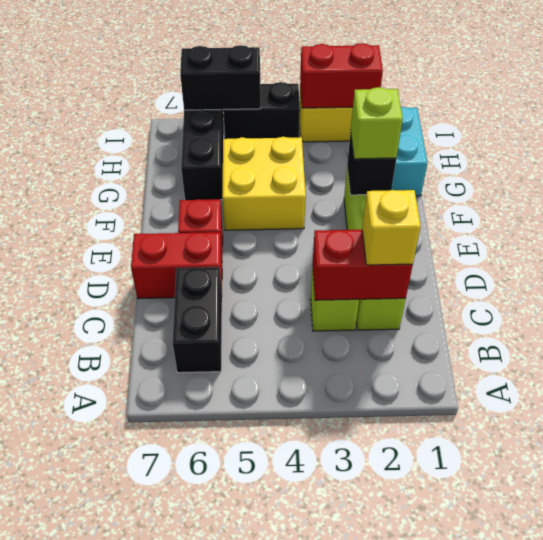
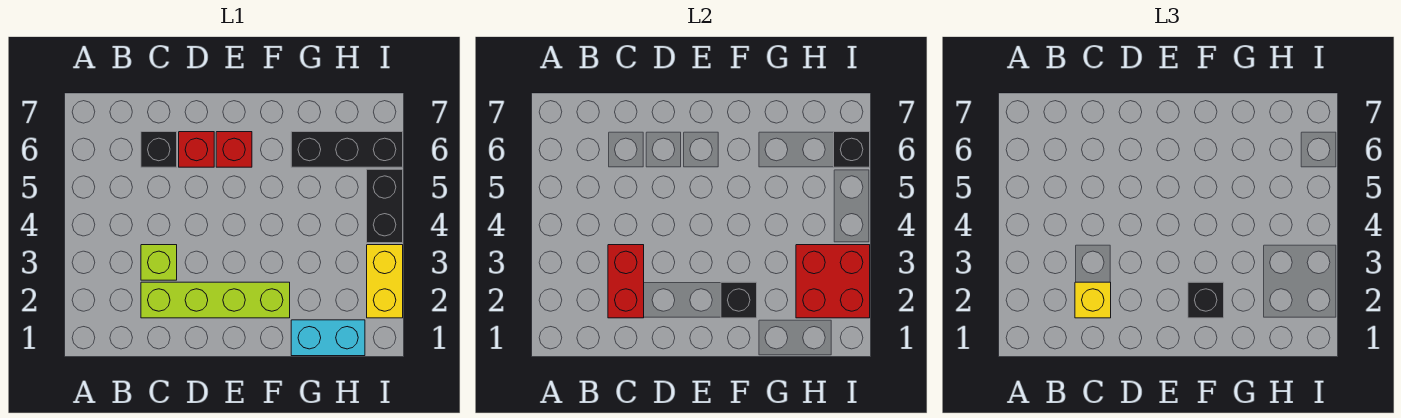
black 1x2 brick [173,267,222,373] -> black 1x1 brick [141,132,177,167]
red 1x2 brick [131,232,222,299] -> red 1x1 brick [179,132,214,167]
lime 1x1 brick [351,87,403,159] -> black 1x1 brick [1188,282,1224,318]
yellow 2x2 brick [222,137,306,230] -> none
red 1x2 brick [300,43,383,108] -> red 2x2 brick [796,245,870,318]
black 1x2 brick [180,45,261,110] -> black 1x1 brick [834,132,870,167]

